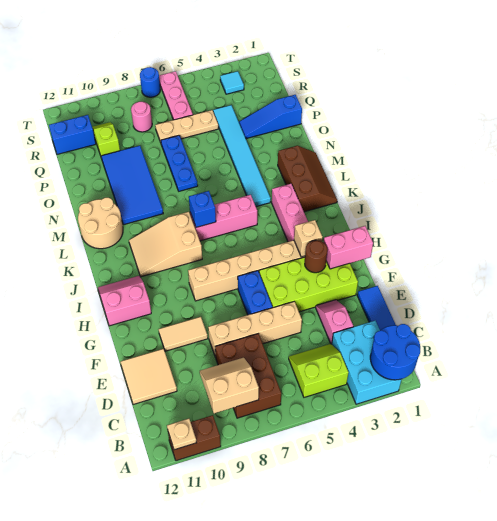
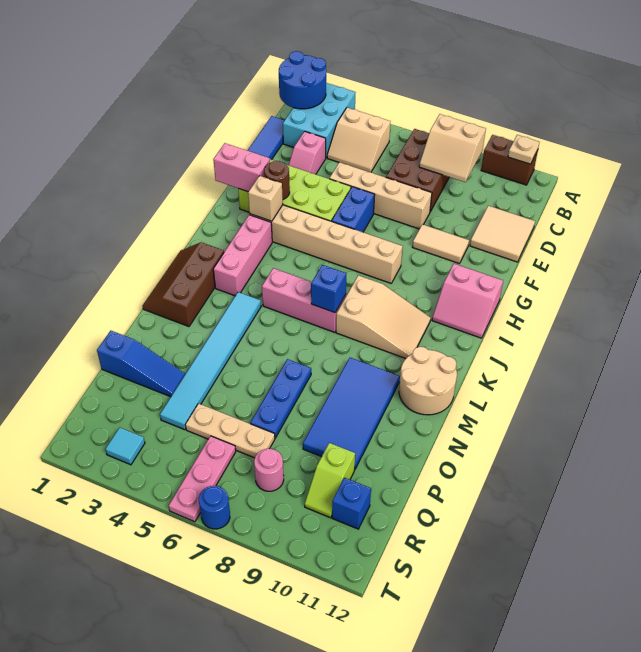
lime 2x2 slope [289,344,349,397] -> tan 2x2 slope [327,108,390,172]
blue 1x2 brick [49,115,96,154] -> blue 1x1 brick [332,478,371,529]

